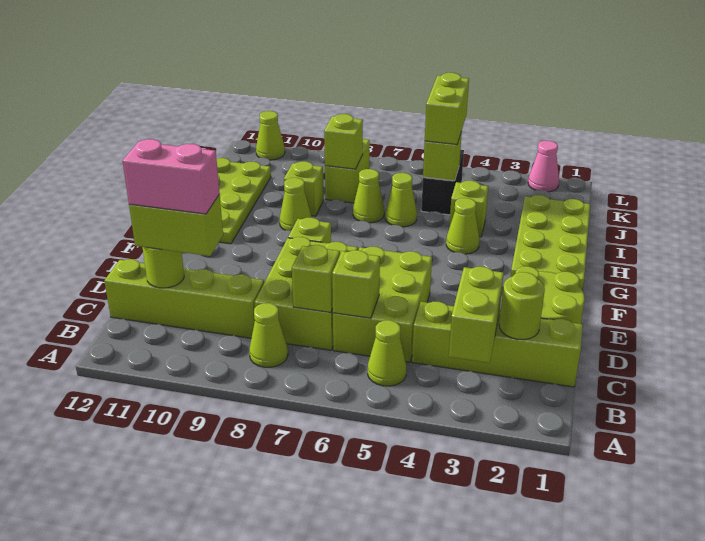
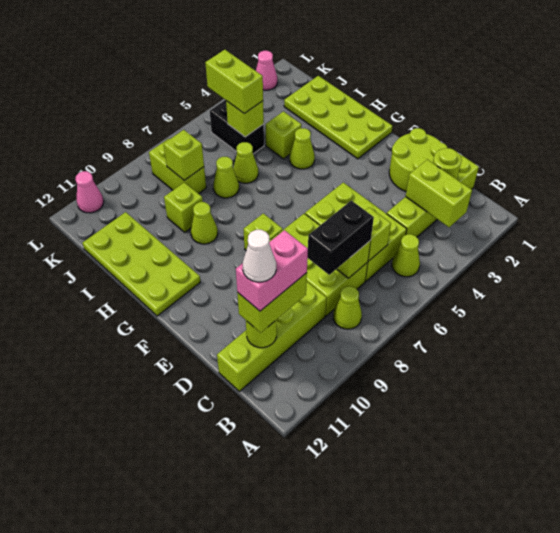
none -> black 1x2 brick [308,200,374,275]
none -> white 1x1 cone [243,230,276,282]
lime 1x1 cone [256,111,285,160] -> pink 1x1 cone [75,171,104,213]

